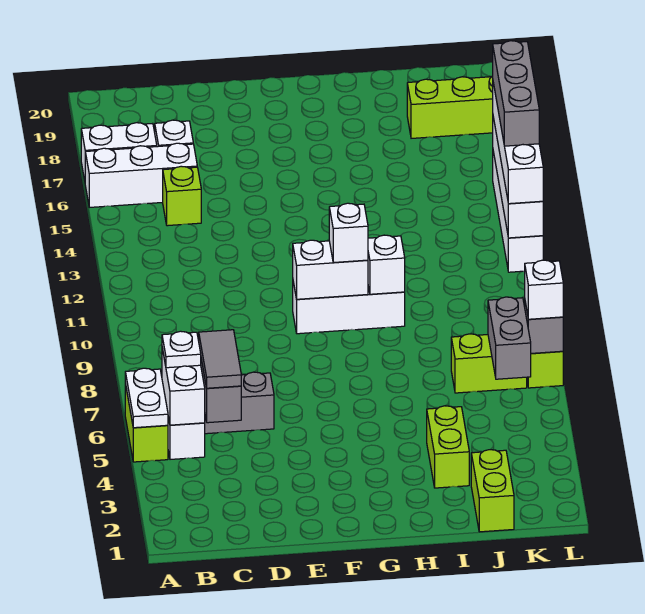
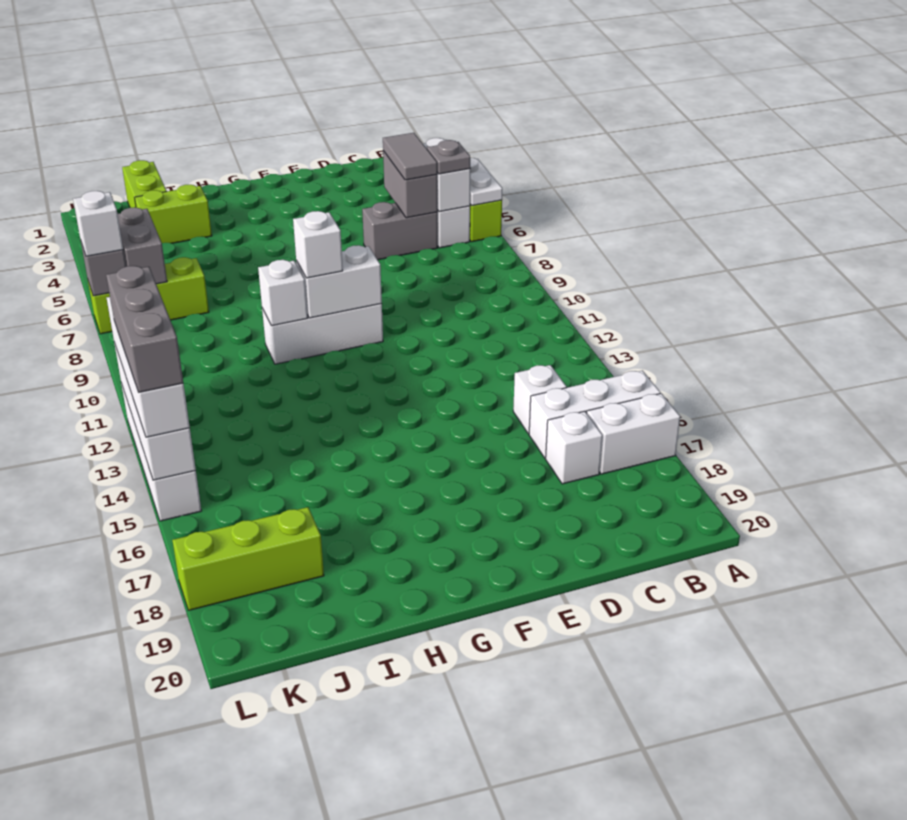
white 1x1 plate [162,331,201,368] -> grey 1x1 plate [427,140,470,174]
lime 1x1 brick [163,166,201,226] -> white 1x1 brick [513,365,567,434]
lime 1x2 brick [427,406,469,488] -> lime 1x2 brick turned to [134,185,212,243]

